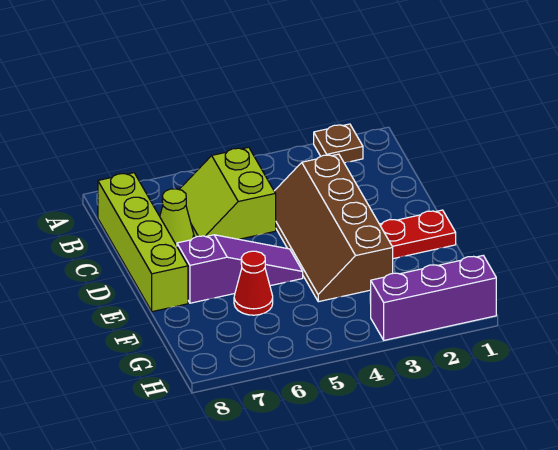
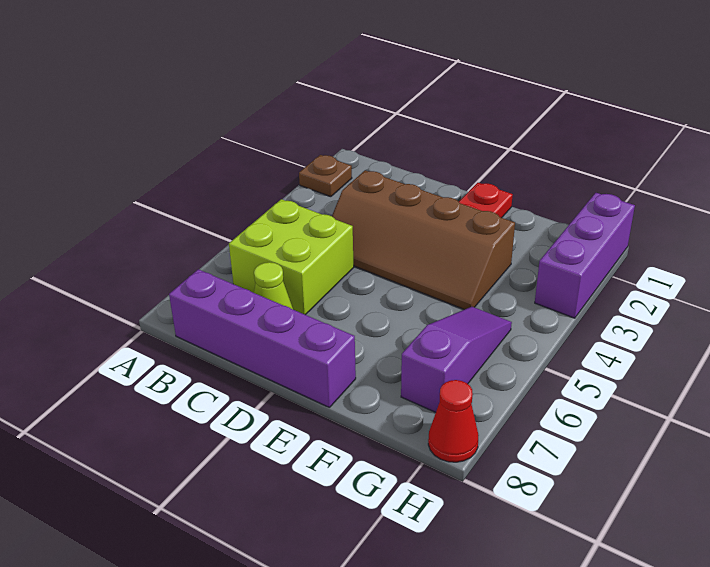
lime 2x2 slope [179,147,276,239] -> lime 2x2 brick [229,199,354,315]
lime 1x4 brick [98,173,188,312] -> purple 1x4 brick [169,269,356,408]
purple 1x3 slope [177,235,303,303] -> purple 1x3 slope moved to [401,307,512,412]
red 1x1 cone [234,251,273,315] -> red 1x1 cone moved to [428,380,479,462]

